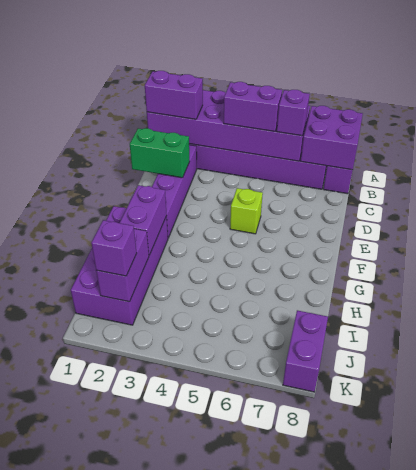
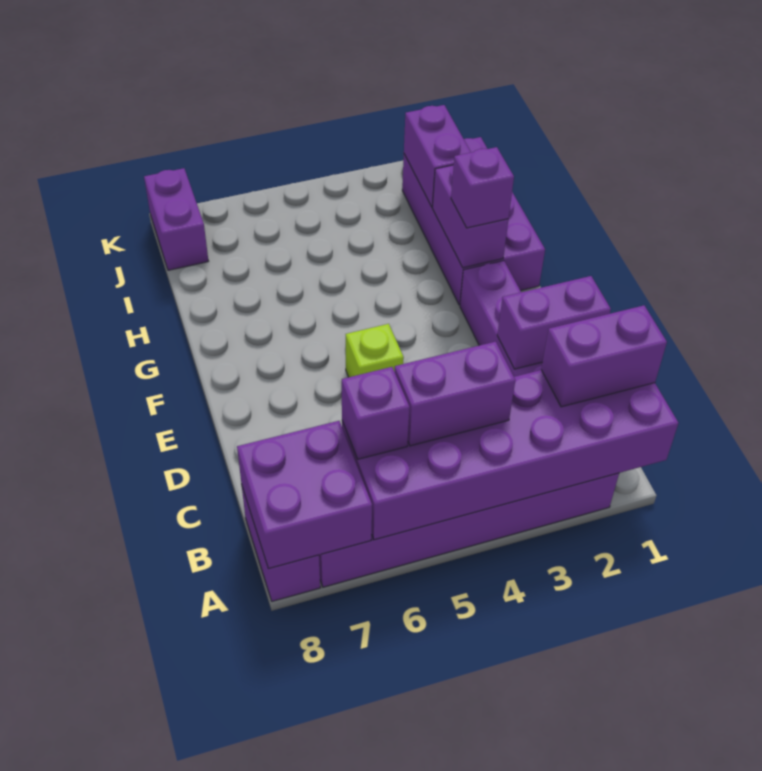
green 1x2 brick [130,128,190,178] -> purple 1x2 brick [497,276,611,369]
purple 1x1 brick [91,220,136,276] -> purple 1x1 brick moved to [451,147,514,228]

